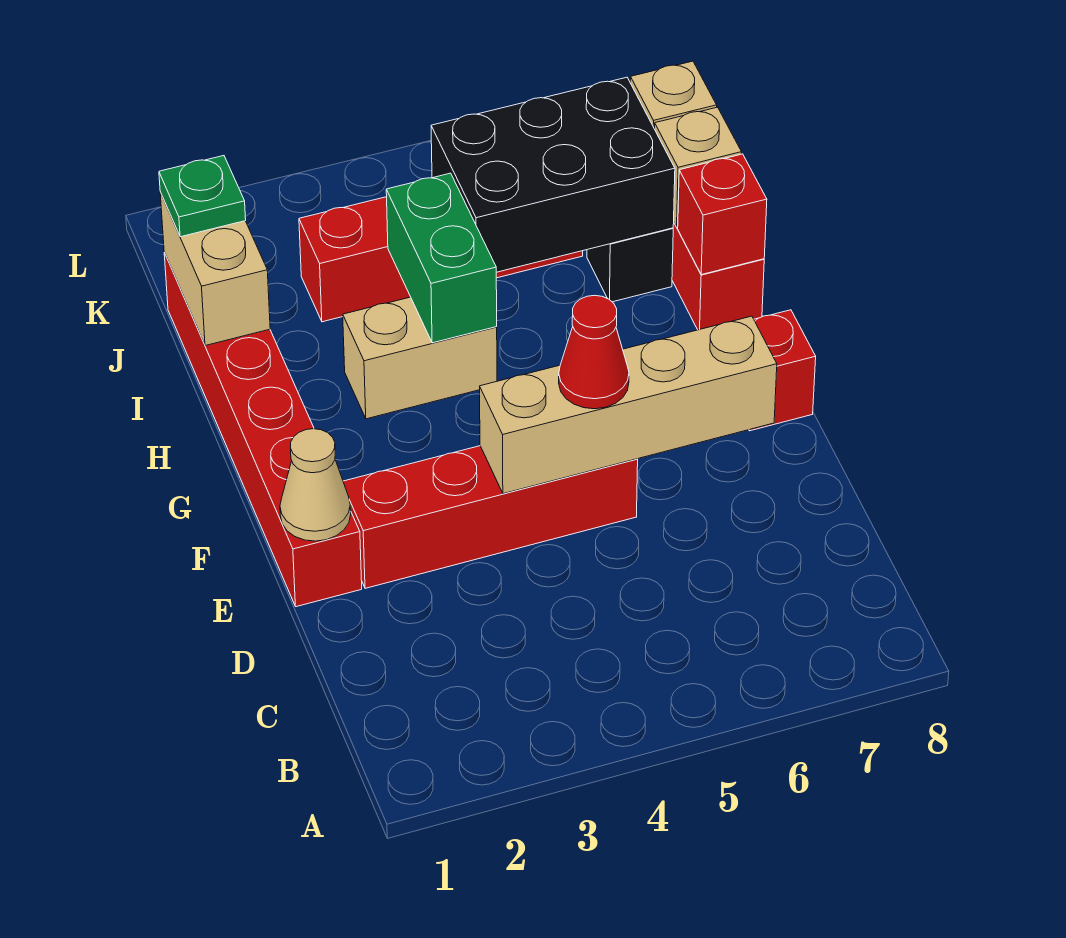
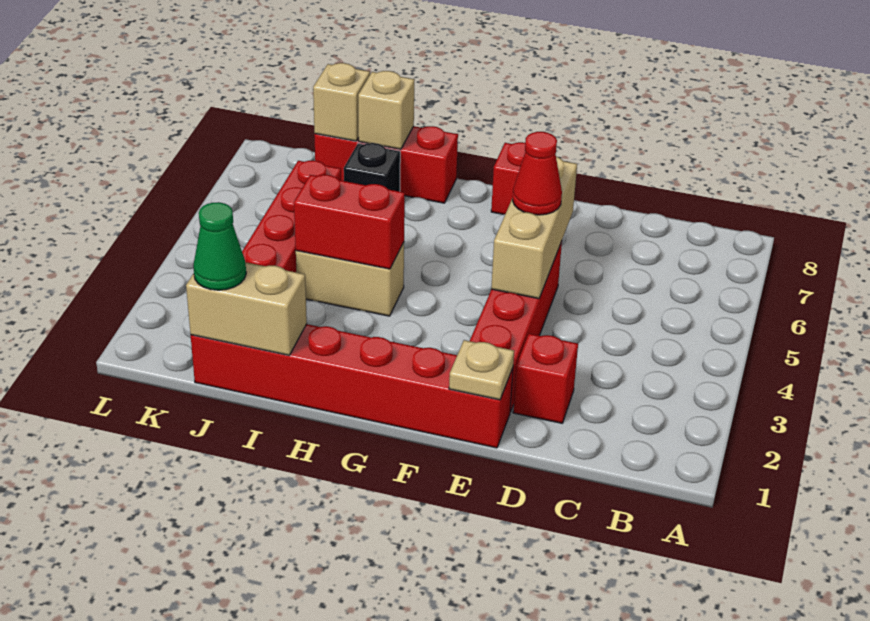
tan 1x1 cone [280,429,351,541] -> tan 1x1 plate [449,340,514,400]
tan 1x4 brick [480,316,777,494] -> tan 1x3 brick [491,157,577,299]
tan 1x2 brick [343,297,497,419] -> tan 1x2 brick turned to [296,242,404,316]
green 1x2 brick [386,173,497,343] -> red 1x2 brick [294,175,405,269]
red 1x1 brick [678,154,767,275] -> red 1x1 brick moved to [513,334,578,423]
black 2x3 brick [431,77,675,272] -> none
green 1x1 plate [159,156,246,237] -> green 1x1 cone [193,202,246,290]

